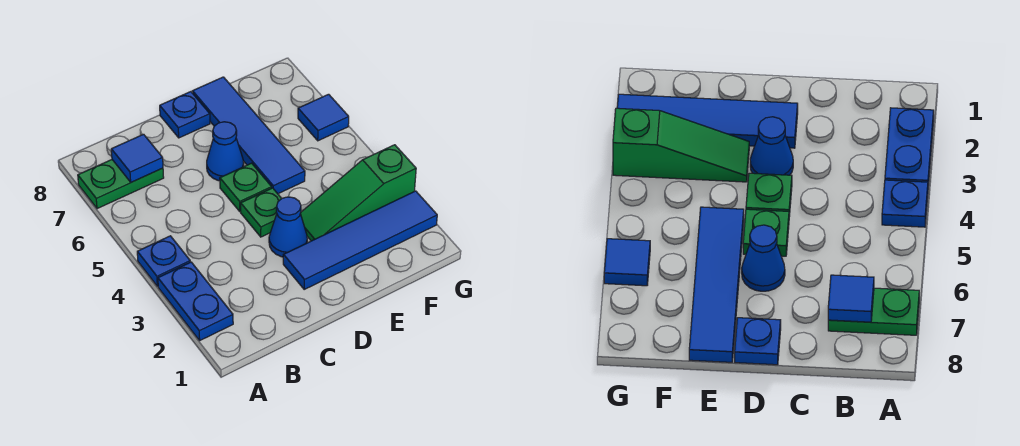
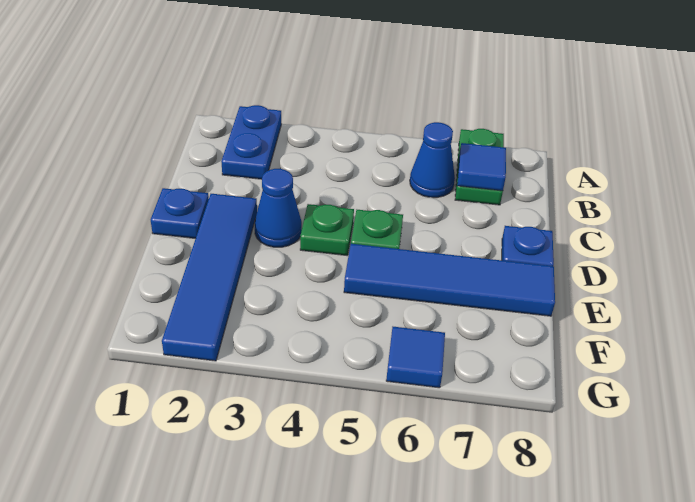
blue 1x2 plate [158,262,233,340] -> blue 1x2 plate turned to [221,105,281,179]
blue 1x1 plate [137,236,190,286] -> blue 1x1 plate moved to [151,188,209,239]
blue 1x1 cone [207,122,244,181] -> blue 1x1 cone moved to [410,122,455,198]
green 1x3 slope [300,145,416,241] -> none

